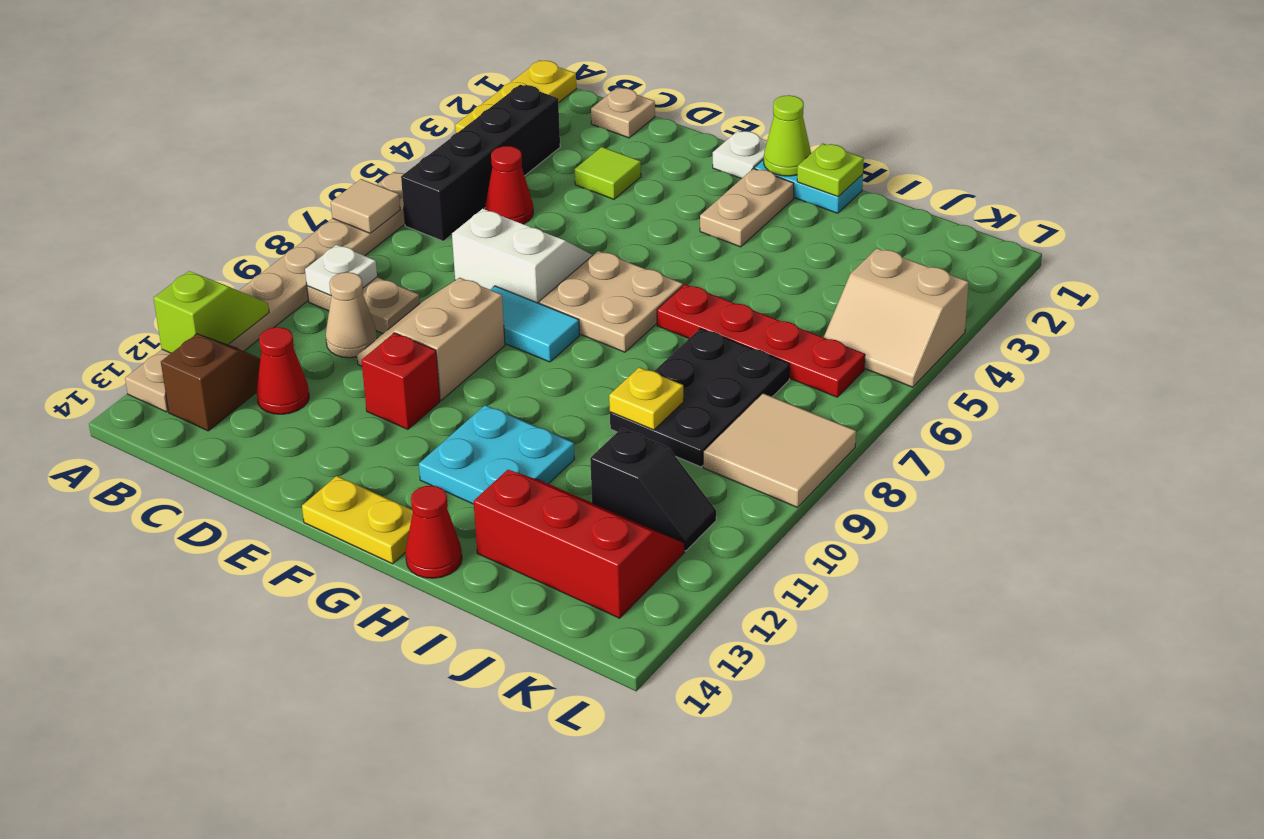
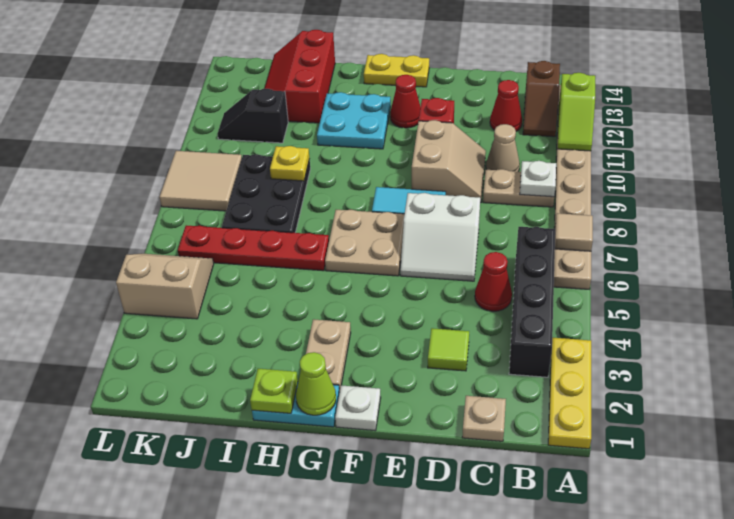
red 1x1 cone [405,486,462,578] -> red 1x1 cone moved to [390,75,421,128]
red 2x3 slope [474,470,685,618] -> red 2x3 slope turned to [264,30,335,123]

